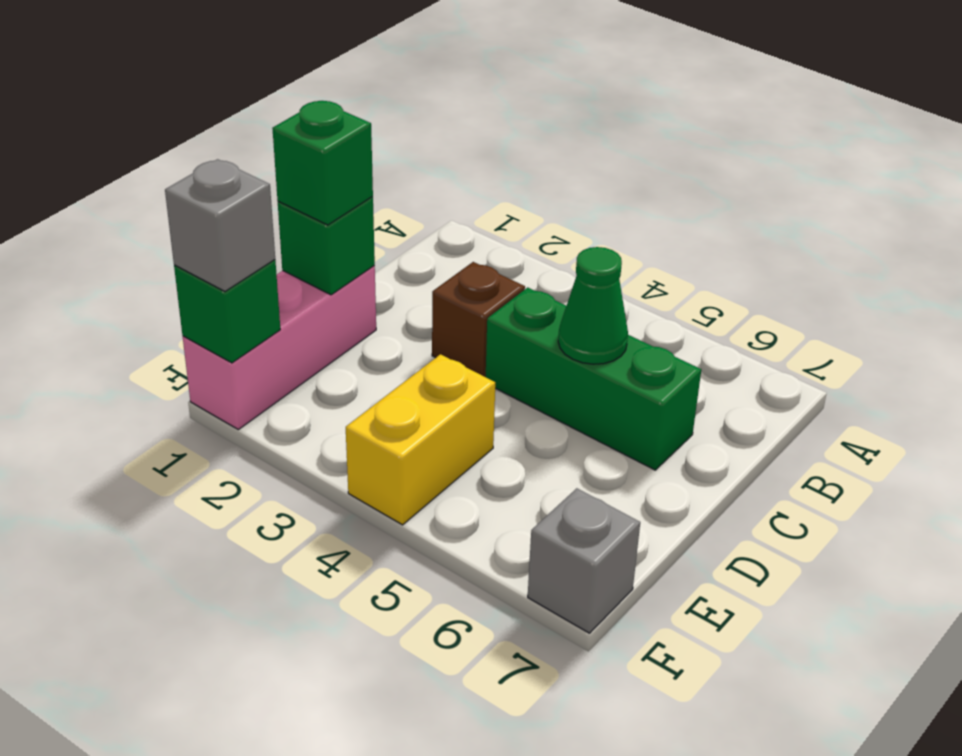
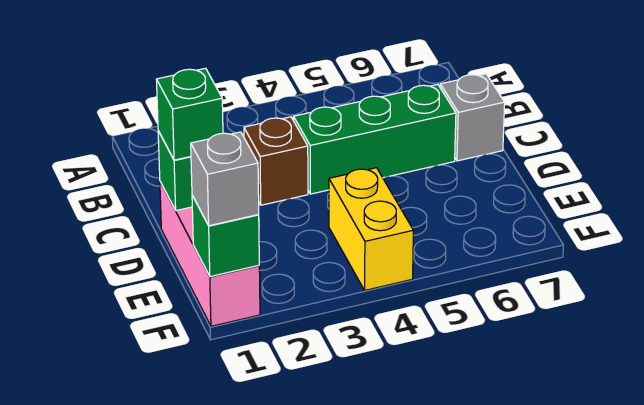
green 1x1 cone [558,247,628,364] -> none
grey 1x1 brick [528,488,640,633] -> grey 1x1 brick moved to [440,74,505,161]

